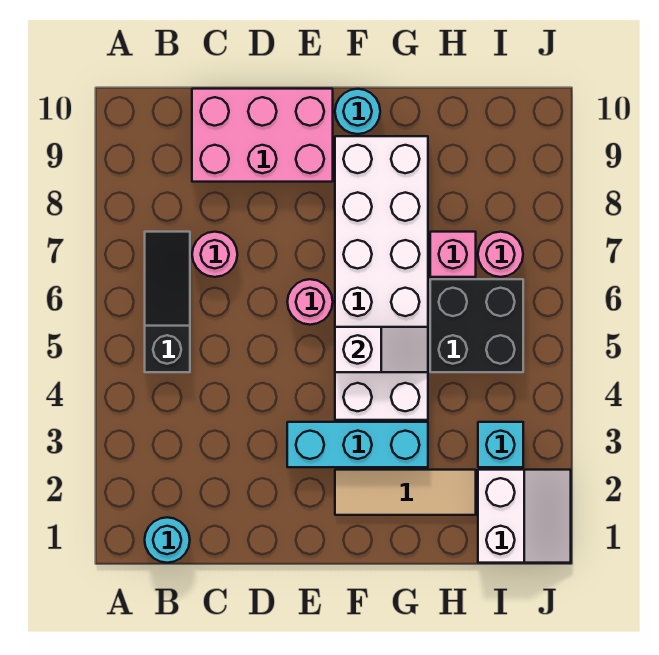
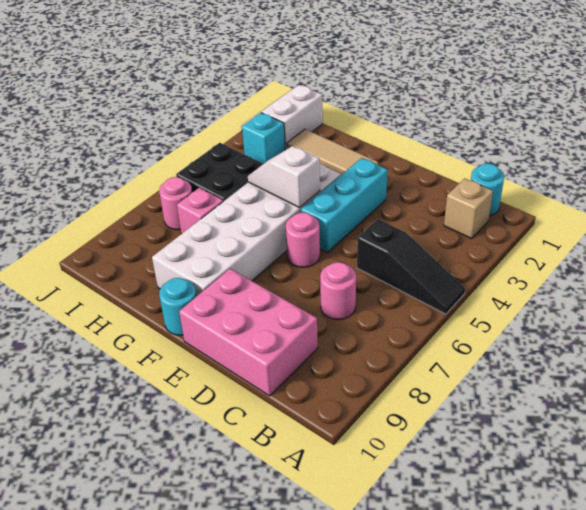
none -> tan 1x1 brick [444,178,493,239]
black 1x3 slope [145,232,190,372] -> black 1x3 slope turned to [357,219,465,314]
cyan 1x3 brick [287,422,428,467] -> cyan 1x3 brick turned to [301,158,387,252]

